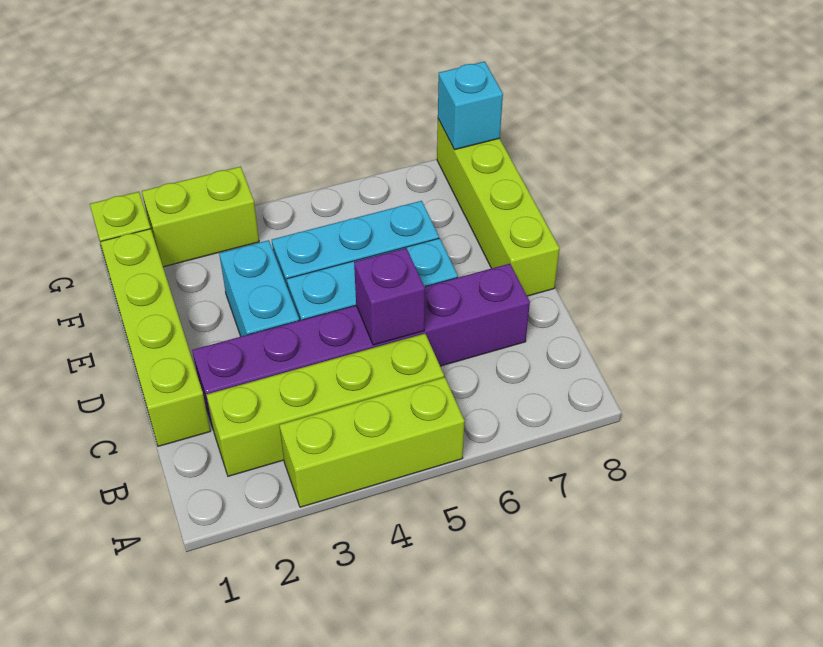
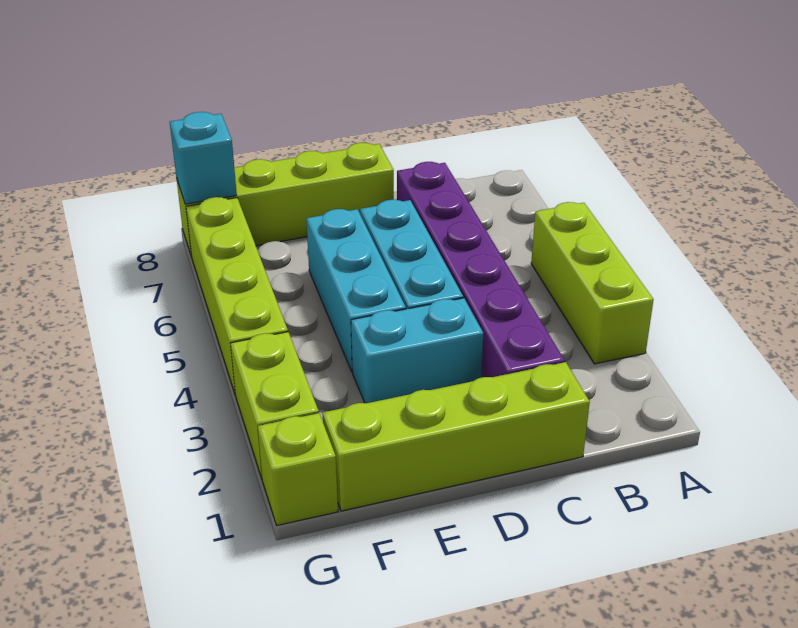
lime 1x4 brick [206,334,444,476] -> lime 1x4 brick moved to [186,197,288,395]
purple 1x1 brick [354,248,425,345] -> none

